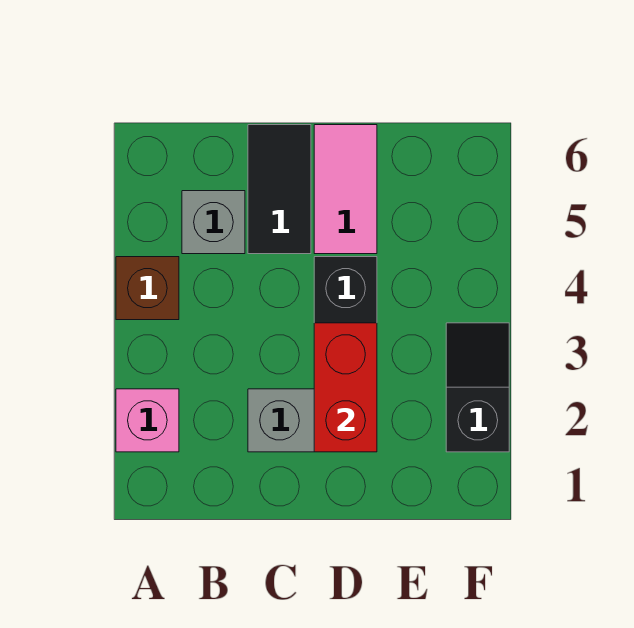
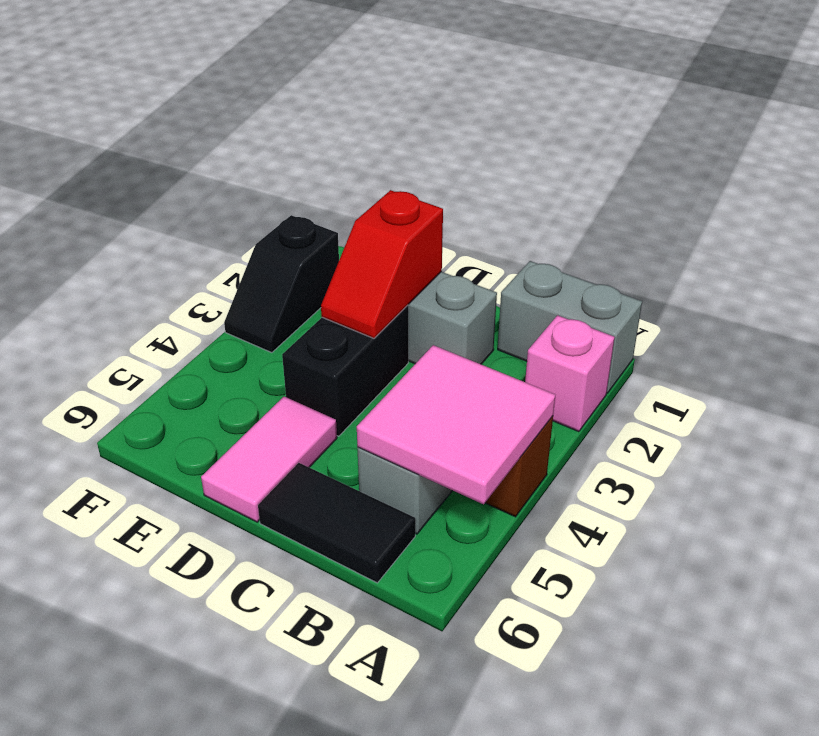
none -> grey 1x2 brick [498,261,642,393]
none -> pink 2x2 tile [357,345,555,504]
black 1x2 tile [248,125,311,254] -> black 1x2 tile turned to [258,463,415,583]
red 1x2 brick [314,323,377,452] -> red 1x2 slope [321,190,443,338]

